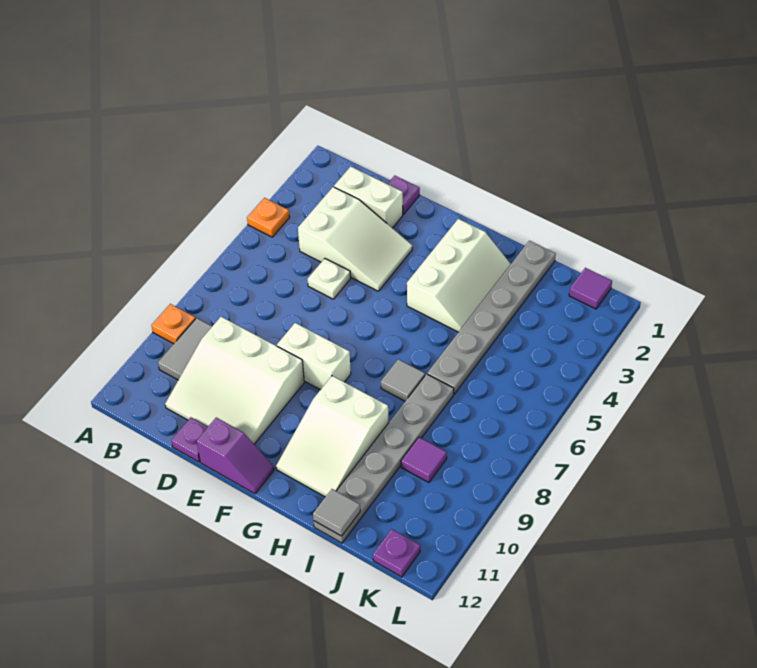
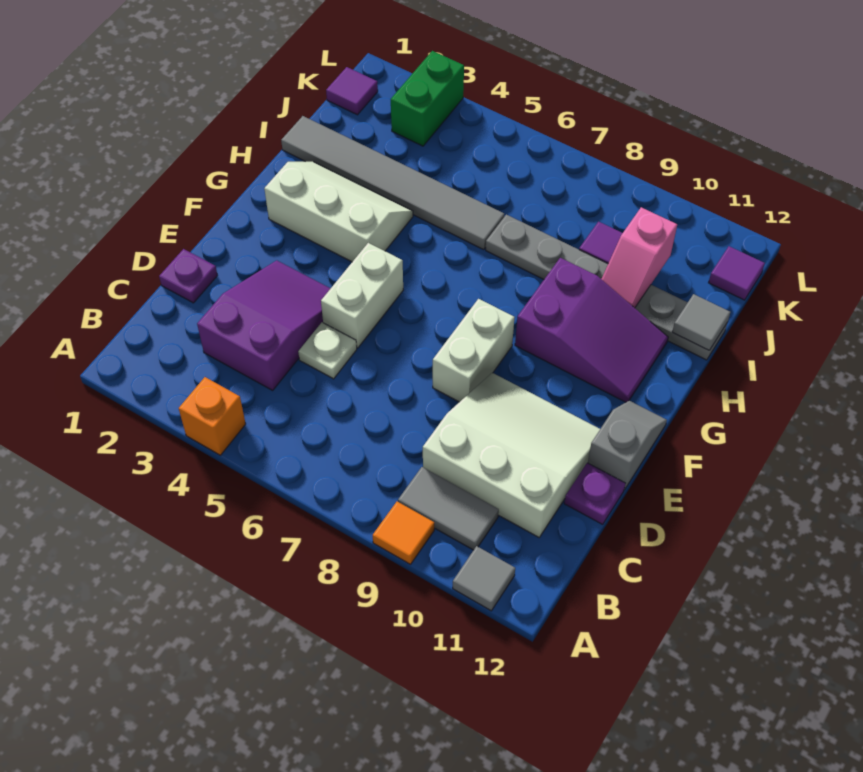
orange 1x1 plate [247,198,290,237] -> orange 1x1 brick [179,377,246,455]
orange 1x1 plate [151,304,195,344] -> orange 1x1 tile [373,502,434,564]
white 1x2 brick [334,167,403,228] -> white 1x2 brick moved to [321,243,403,348]
white 2x3 slope [298,187,412,291] -> purple 2x3 slope [197,260,331,390]
white 3x3 slope [165,317,304,444] -> white 3x3 slope turned to [423,373,600,537]
purple 1x2 slope [197,418,274,494] -> grey 1x2 slope [588,401,667,490]
white 2x3 slope [276,376,389,497] -> purple 2x3 slope [515,258,668,402]
grey 1x1 tile [381,359,425,401] -> grey 1x1 tile moved to [453,546,515,611]
grey 1x6 plate [427,241,556,394] -> grey 1x6 tile [281,116,504,250]
none -> pink 1x2 slope [602,207,677,308]
none -> green 1x2 brick [391,51,464,146]
purple 1x1 plate [373,529,420,577] -> purple 1x1 tile [709,246,765,300]

